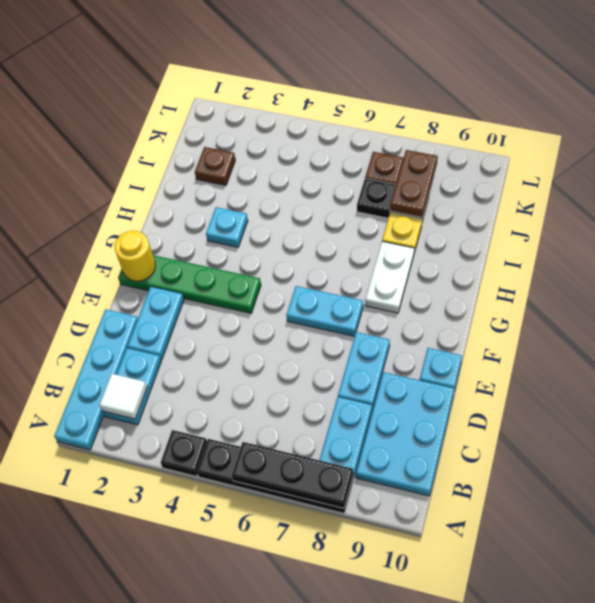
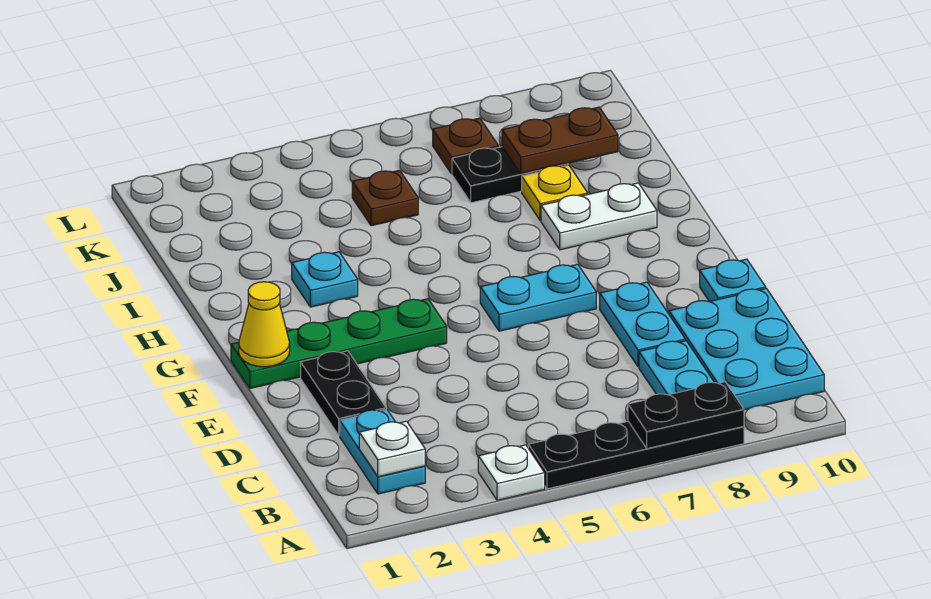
cyan 1x4 plate [54,309,138,450] -> none
black 1x1 plate [160,430,207,476] -> white 1x1 plate [478,445,545,500]
black 1x3 plate [232,442,354,508] -> black 1x2 plate [628,382,744,449]
white 1x1 tile [99,374,147,419] -> white 1x1 plate [359,421,425,477]
cyan 1x2 plate [127,287,184,360] -> black 1x2 plate [301,351,386,435]
yellow 1x1 round brick [114,231,156,281] -> yellow 1x1 cone [239,282,290,367]
white 1x2 plate [365,241,414,313] -> white 1x2 plate turned to [541,183,657,250]
brown 1x1 plate [195,147,235,185] -> brown 1x1 plate moved to [352,170,418,226]
brown 1x2 plate [390,150,438,218] -> brown 1x2 plate turned to [502,107,618,174]

